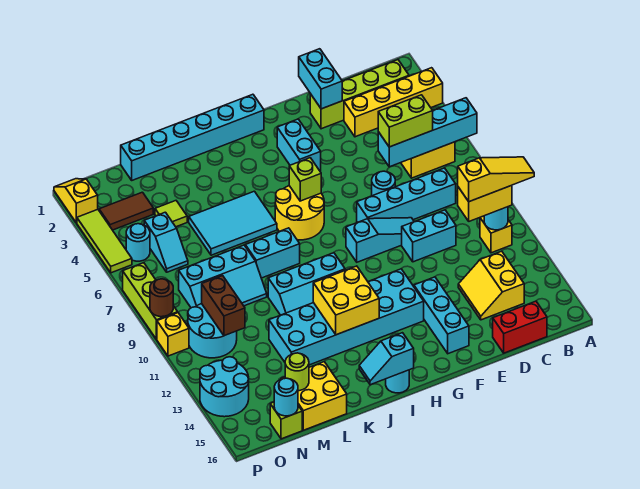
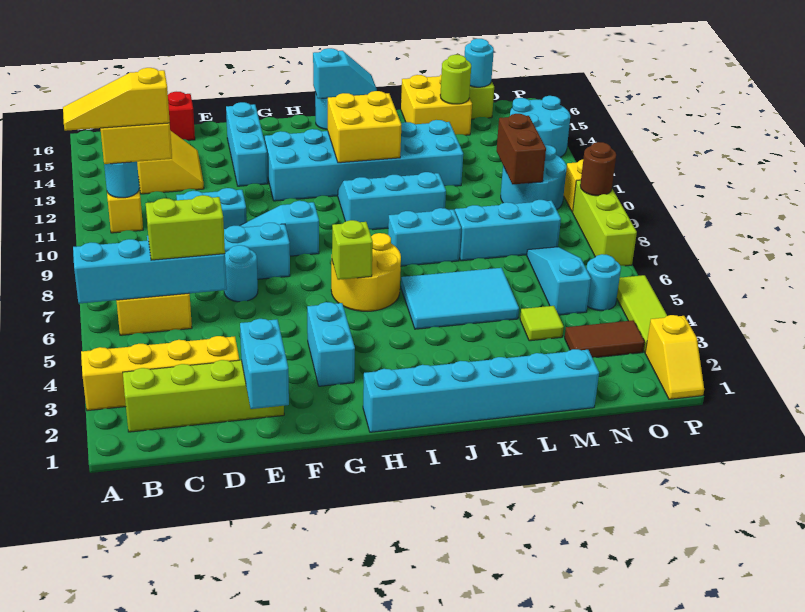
cyan 1x2 slope [144,212,188,272] -> cyan 1x3 slope [527,247,591,315]

